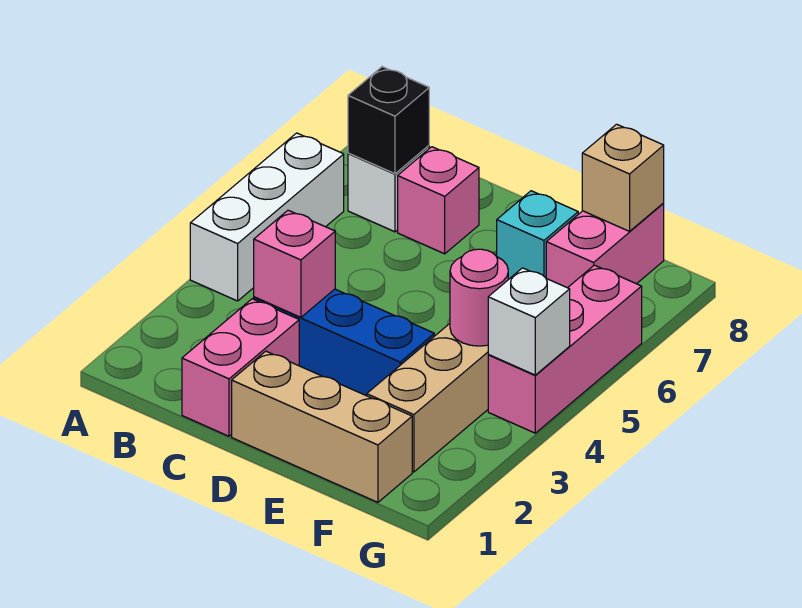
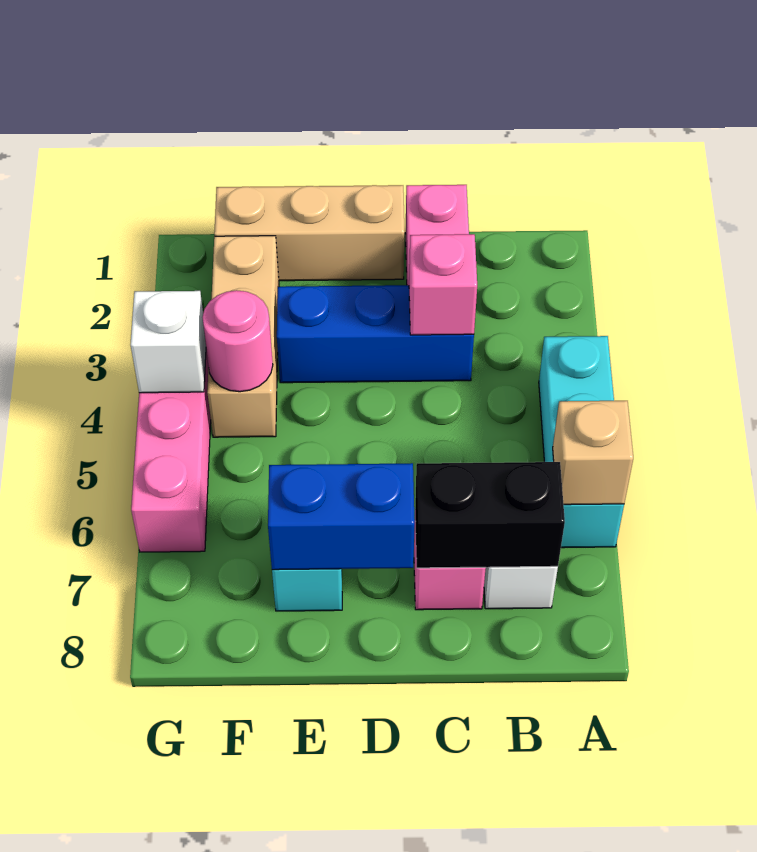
white 1x3 brick [190,133,344,301] -> cyan 1x3 brick [539,336,624,548]
black 1x1 brick [348,67,429,174] -> black 1x2 brick [415,462,565,568]
none -> blue 1x2 brick [268,463,415,570]
pink 1x2 brick [546,203,664,288] -> none
tan 1x1 brick [582,124,664,231] -> tan 1x1 brick moved to [553,401,633,505]

